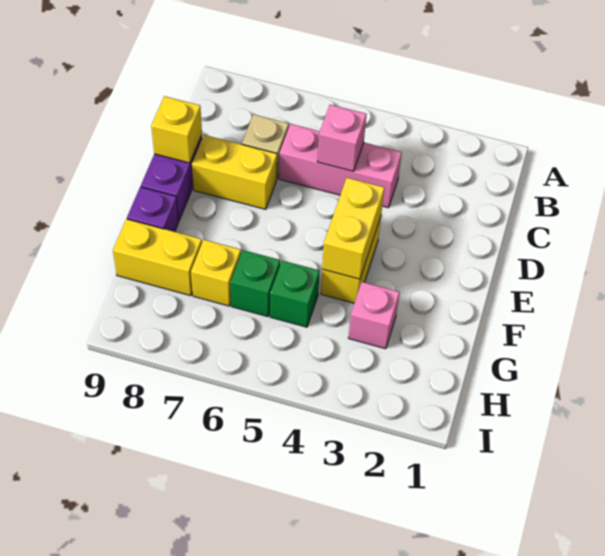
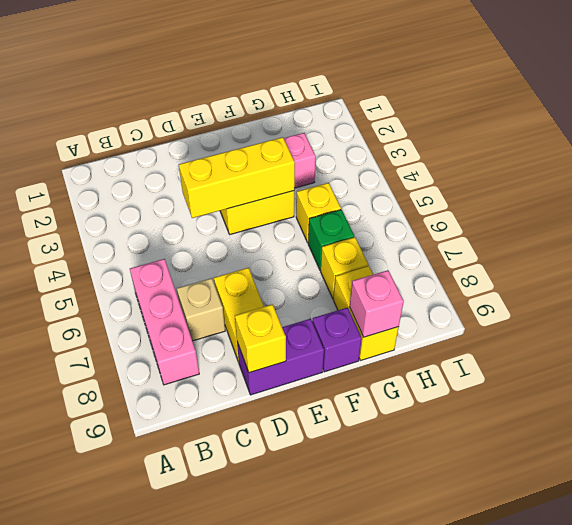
pink 1x3 brick [279,124,402,208] -> pink 1x3 brick moved to [130,259,199,385]
pink 1x1 brick [317,105,366,171] -> pink 1x1 brick moved to [350,270,404,337]
yellow 1x2 brick [322,178,384,279] -> yellow 1x3 brick [179,137,295,218]
green 1x1 brick [270,261,320,327] -> yellow 1x1 brick [296,183,341,242]

